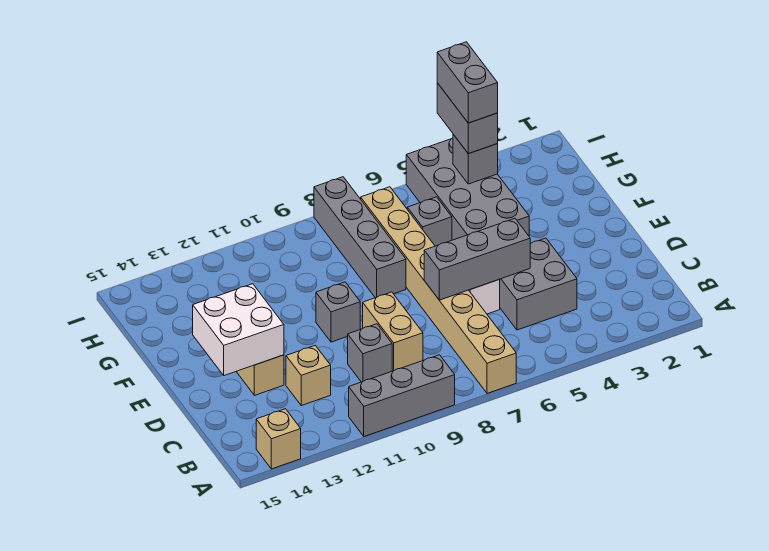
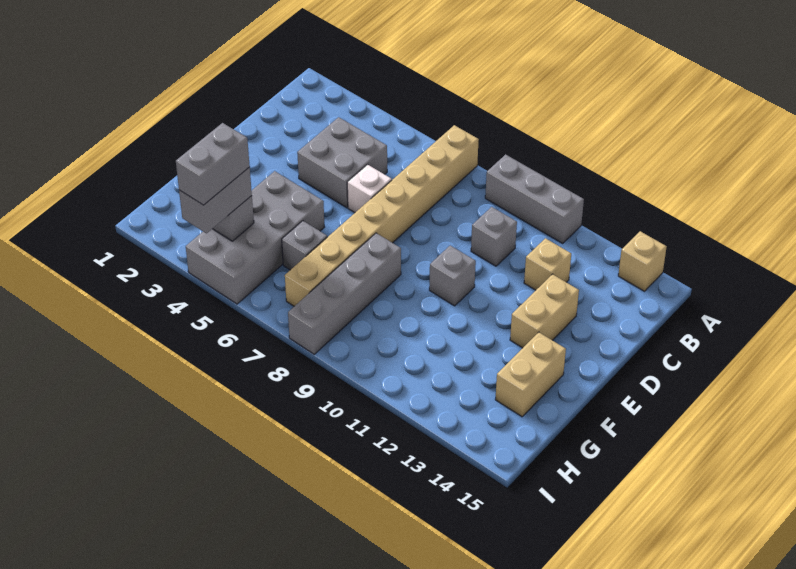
tan 1x2 brick [363,292,423,371] -> tan 1x2 brick moved to [495,332,566,417]
grey 1x3 brick [424,219,531,300] -> none
white 2x2 brick [193,284,284,376] -> none

